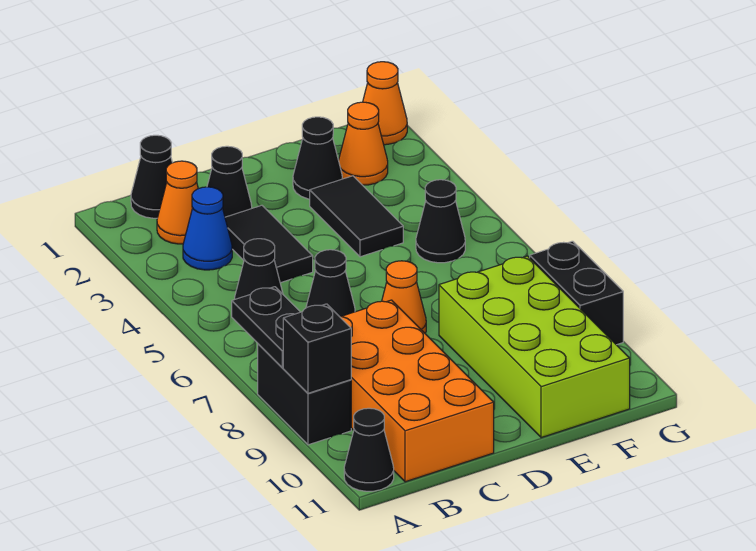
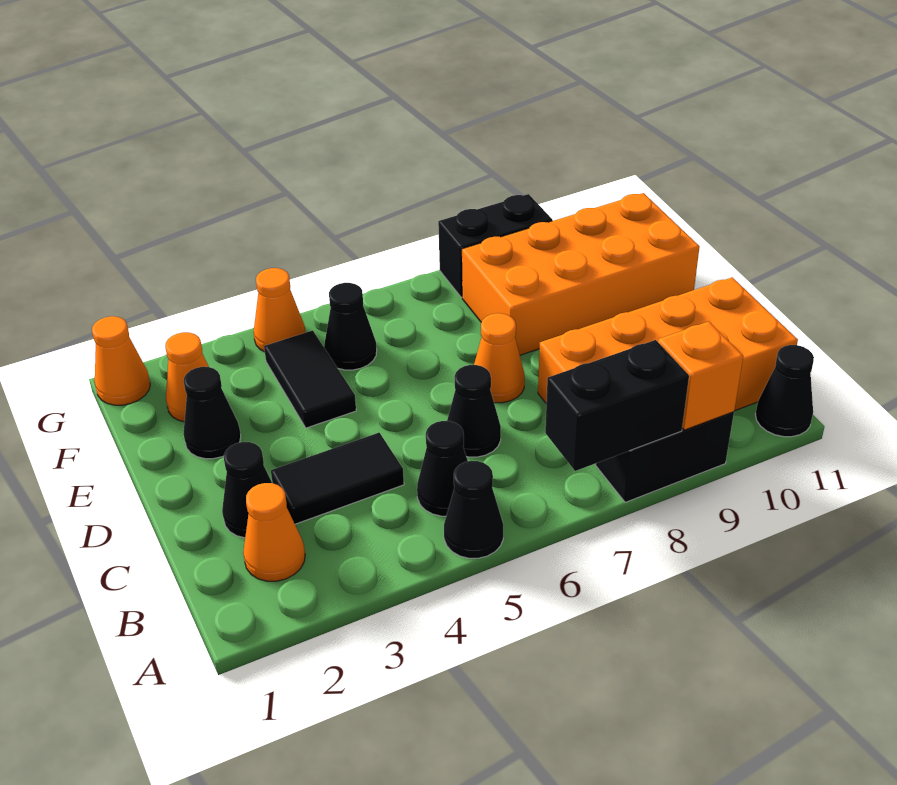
black 1x2 plate [232,287,300,367] -> black 1x2 brick [545,340,689,471]
black 1x1 brick [283,304,351,393] -> orange 1x1 brick [658,321,743,430]
black 1x1 cone [131,135,172,218] -> black 1x1 cone moved to [444,461,503,558]
blue 1x1 cone [183,187,232,270] -> none
black 1x2 tile [310,176,403,257] -> black 1x2 tile turned to [264,330,356,428]
lime 2x4 brick [439,256,630,438] -> orange 2x4 brick [462,193,700,355]
none -> orange 1x1 cone [254,268,306,352]

